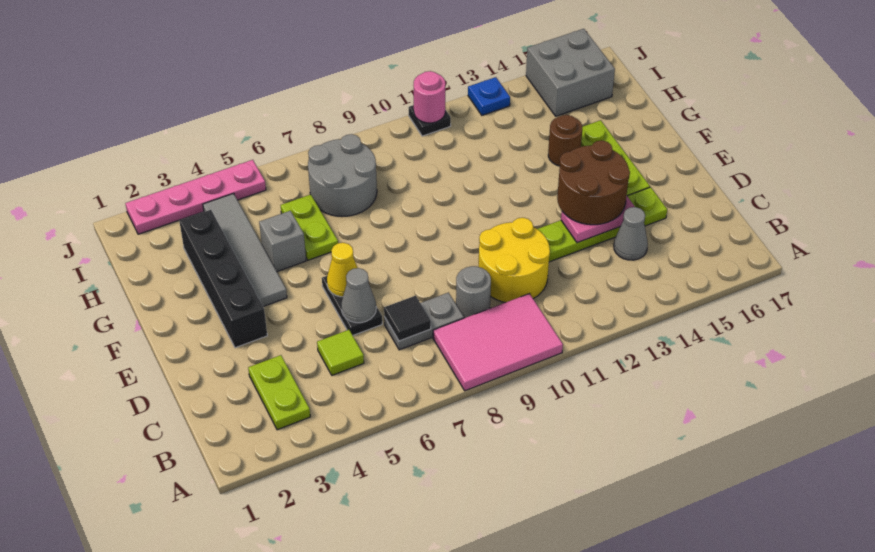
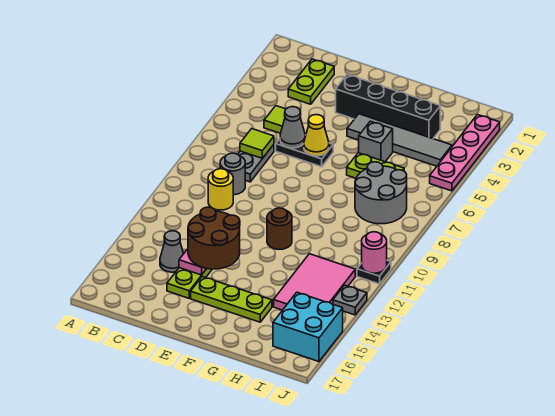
pink 2x3 tile [433,294,563,391] -> pink 2x3 tile moved to [274,254,355,310]
lime 1x2 plate [248,355,310,430] -> lime 1x2 plate turned to [288,59,334,104]
black 1x1 tile [384,296,431,341] -> lime 1x1 tile [240,129,274,158]
yellow 2x2 round brick [479,218,550,303] -> yellow 1x1 round brick [208,169,233,210]
brown 1x1 round brick [548,115,582,166] -> brown 1x1 round brick moved to [267,208,292,249]
grey 2x2 brick [526,29,615,116] -> cyan 2x2 brick [273,292,343,362]
blue 1x1 plate [468,77,510,115] -> grey 1x1 plate [333,285,367,315]

